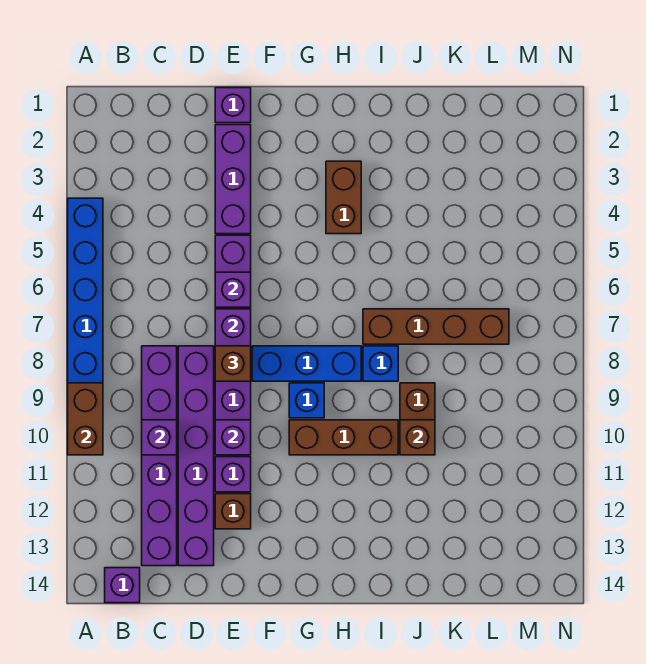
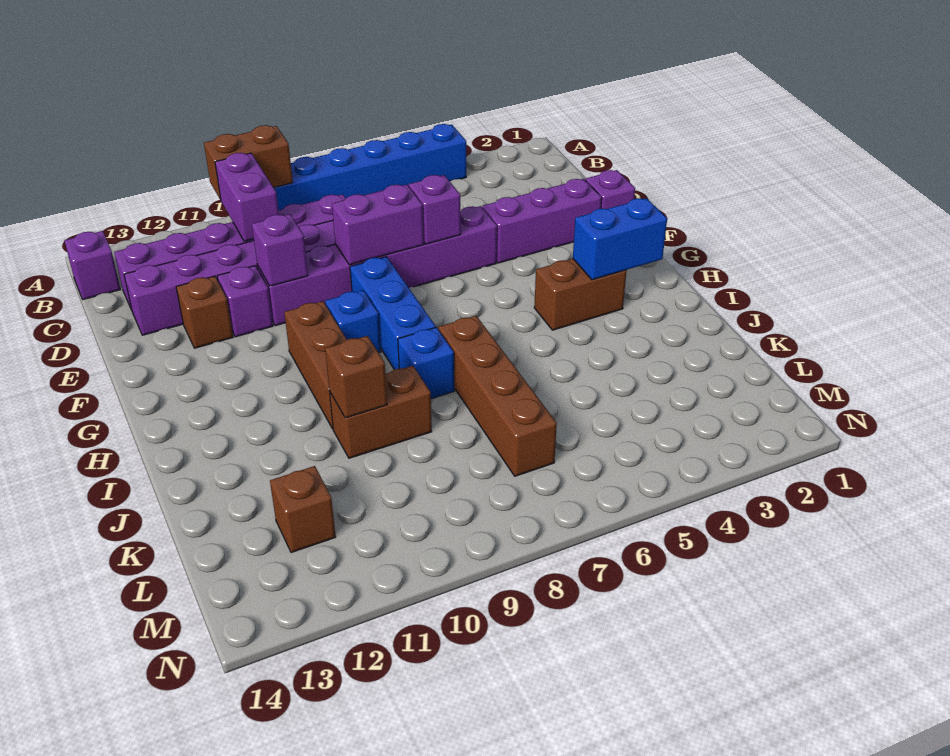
purple 1x1 brick [142,420,177,455] -> purple 1x2 brick [215,153,279,241]
brown 1x1 brick [215,346,251,381] -> brown 1x1 brick moved to [270,466,336,553]
none -> blue 1x2 brick [573,198,667,280]

